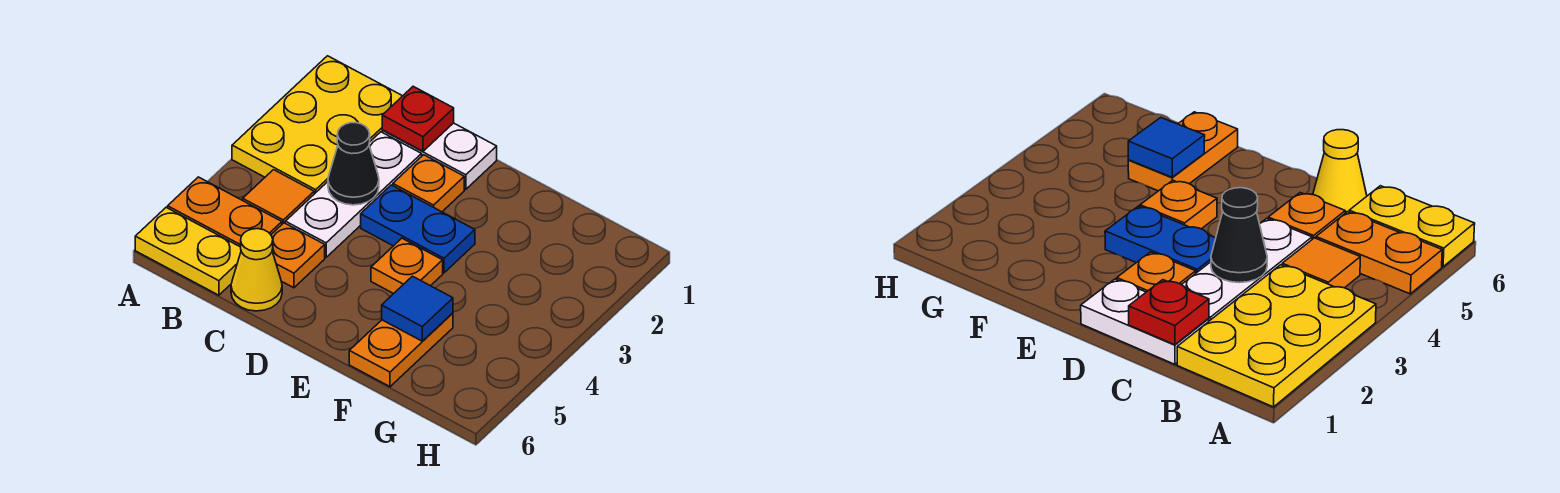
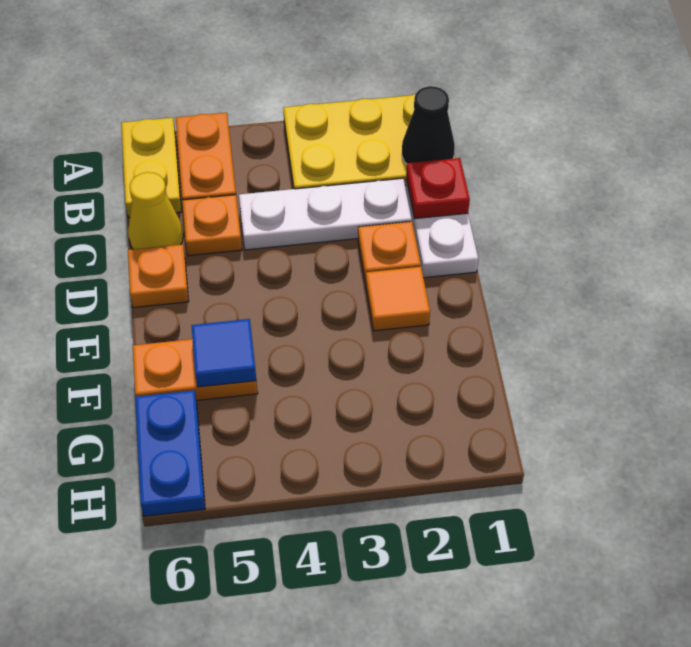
orange 1x1 tile [243,170,314,224] -> orange 1x1 tile moved to [366,267,430,331]
black 1x1 cone [328,123,379,205] -> black 1x1 cone moved to [402,86,455,164]
blue 1x2 plate [361,185,475,273] -> blue 1x2 plate moved to [135,390,205,516]
orange 1x1 plate [371,238,443,294] -> orange 1x1 plate moved to [128,244,189,308]

